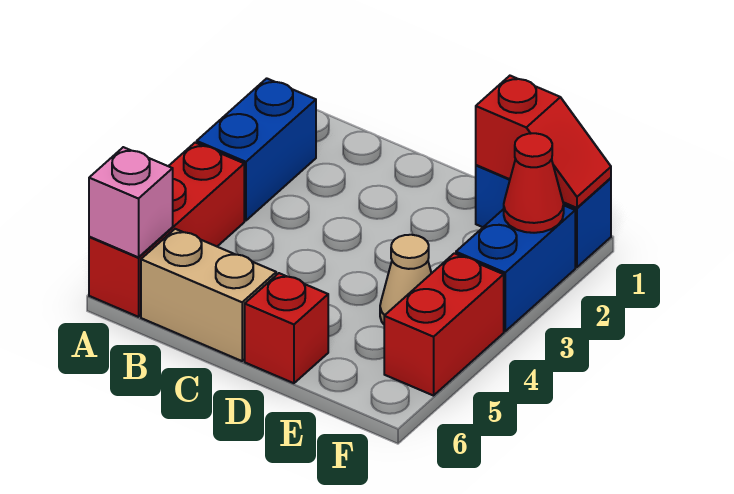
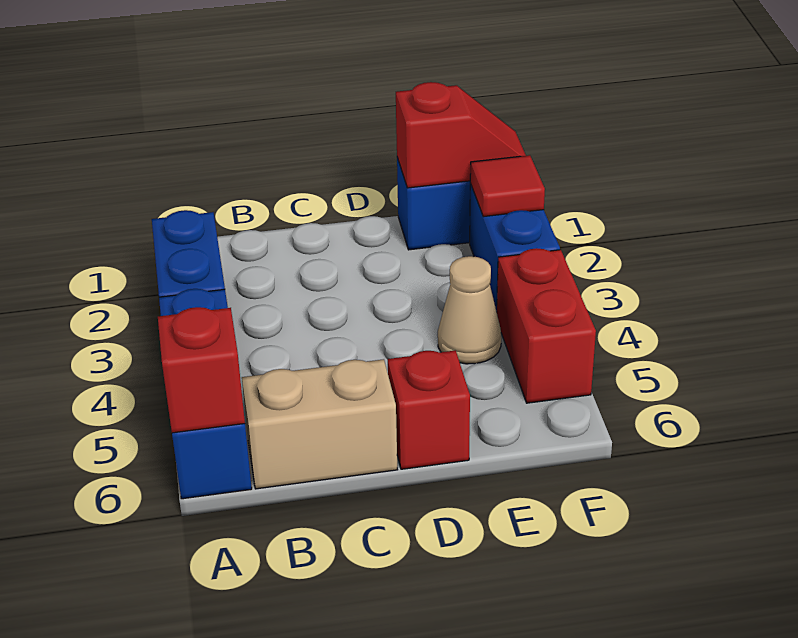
red 1x3 brick [89,143,244,317] -> blue 1x3 brick [159,289,252,499]
pink 1x1 brick [89,147,173,257] -> red 1x1 brick [158,307,245,433]
red 1x1 cone [504,133,564,233] -> red 1x1 tile [470,155,545,217]

